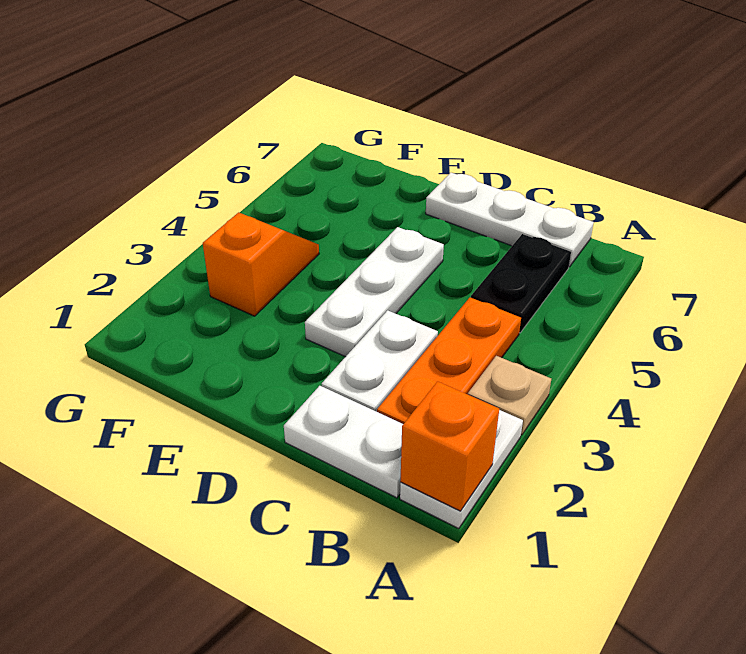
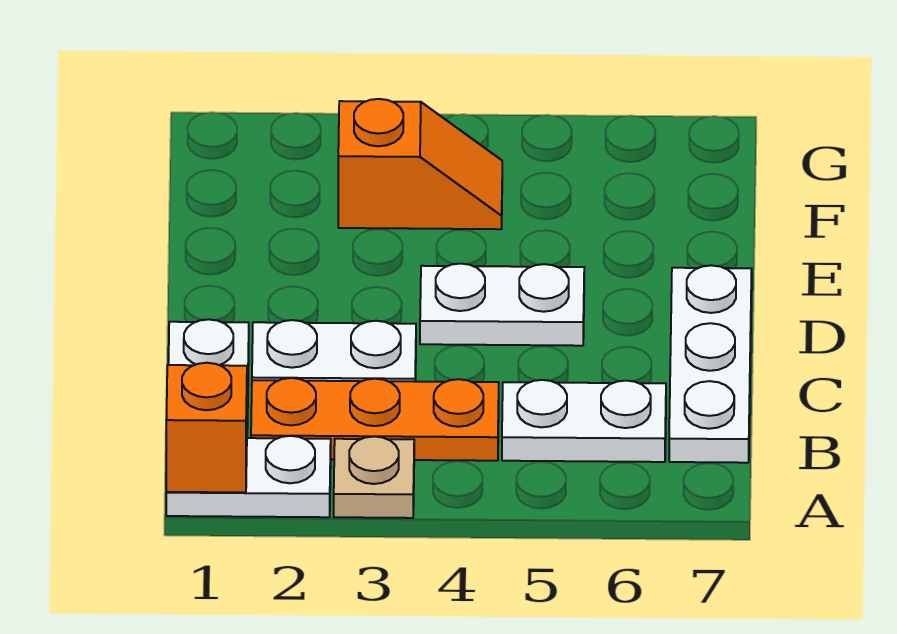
black 1x2 plate [471,234,571,333] -> white 1x2 plate [502,380,666,462]
white 1x3 plate [305,227,444,357] -> white 1x2 plate [420,264,584,346]

